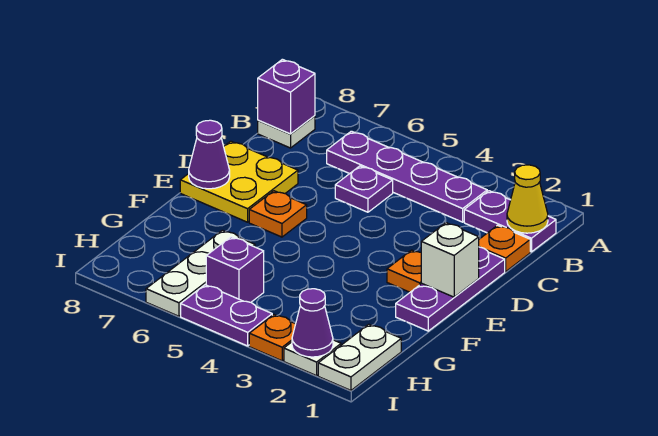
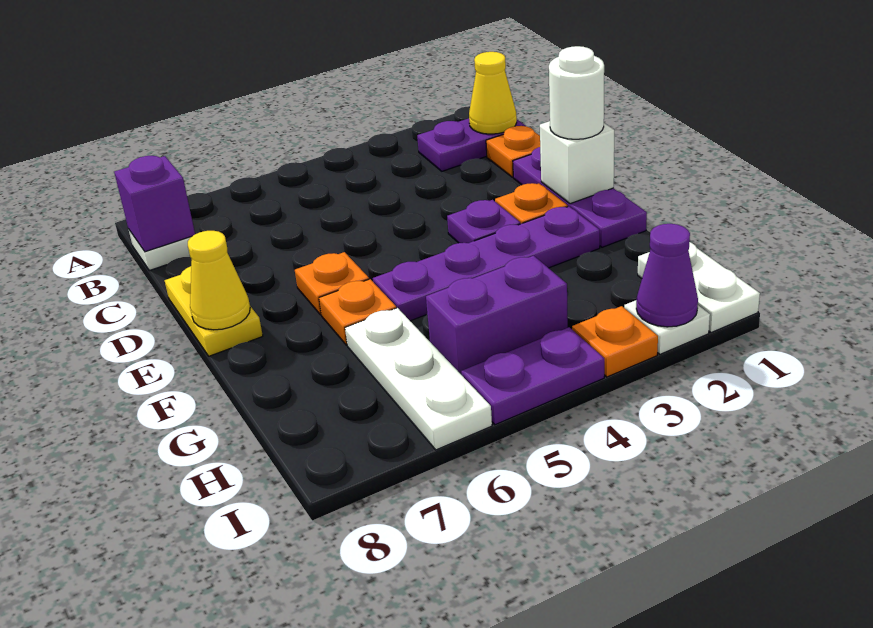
purple 1x4 plate [327,131,487,222] -> purple 1x4 plate moved to [373,207,600,321]
purple 1x1 plate [335,166,393,212] -> purple 1x1 plate moved to [447,200,520,243]
yellow 2x2 plate [180,141,298,222] -> yellow 1x2 plate [165,266,263,356]
none -> white 1x1 round brick [549,46,604,139]
purple 1x1 cone [189,120,230,189] -> yellow 1x1 cone [188,231,250,330]
none -> orange 1x1 plate [319,279,396,345]
purple 1x1 brick [206,237,264,302] -> purple 1x2 brick [426,256,568,375]

